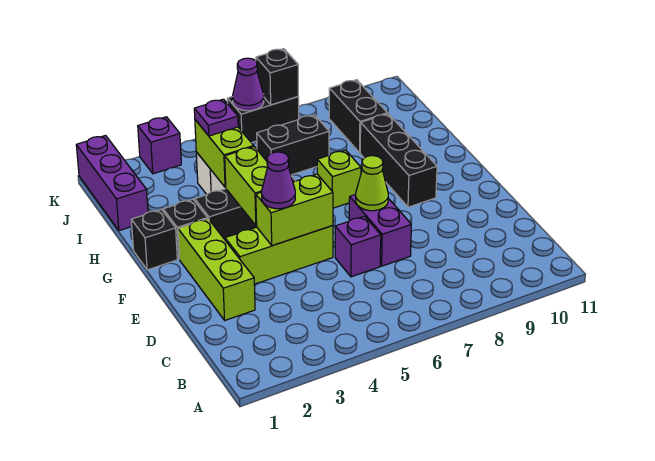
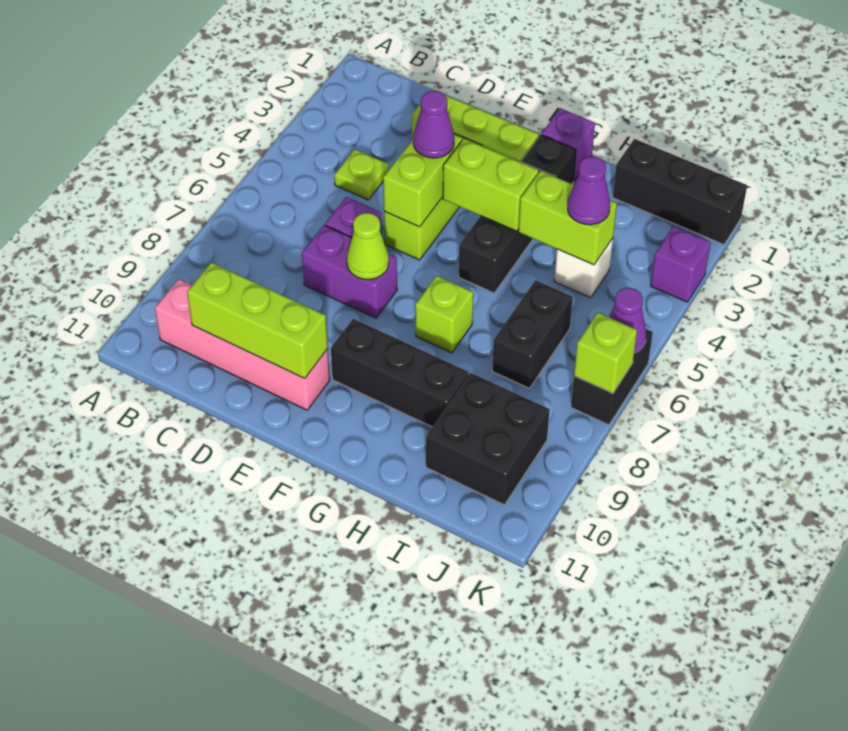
none -> pink 1x4 brick [155,279,330,410]
none -> lime 1x1 plate [334,149,389,200]
none -> lime 1x3 brick [187,262,328,378]
black 1x1 brick [131,210,177,270] -> purple 1x1 brick [541,108,595,181]
purple 1x3 brick [76,136,148,231] -> black 1x3 brick [613,139,747,245]
purple 1x1 plate [194,99,238,136] -> purple 1x1 cone [568,156,610,225]
black 1x2 brick [329,80,387,153] -> black 2x2 brick [426,373,550,505]
black 1x1 brick [256,49,298,105] -> lime 1x1 brick [574,313,637,393]

